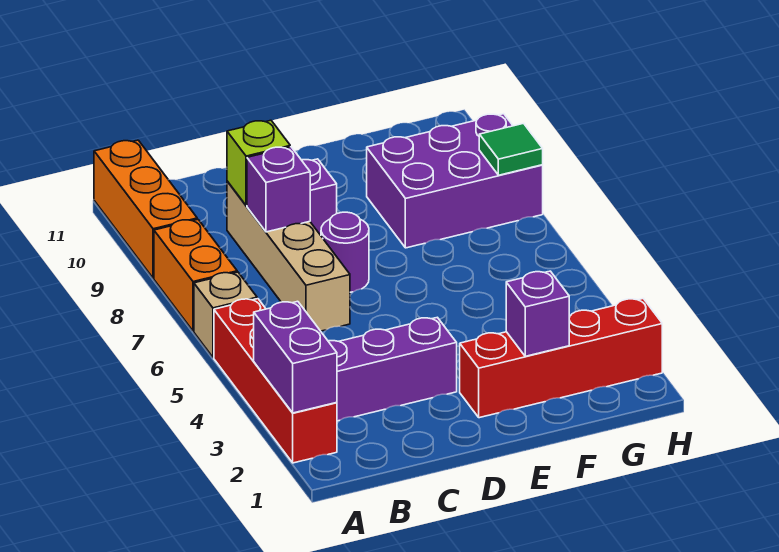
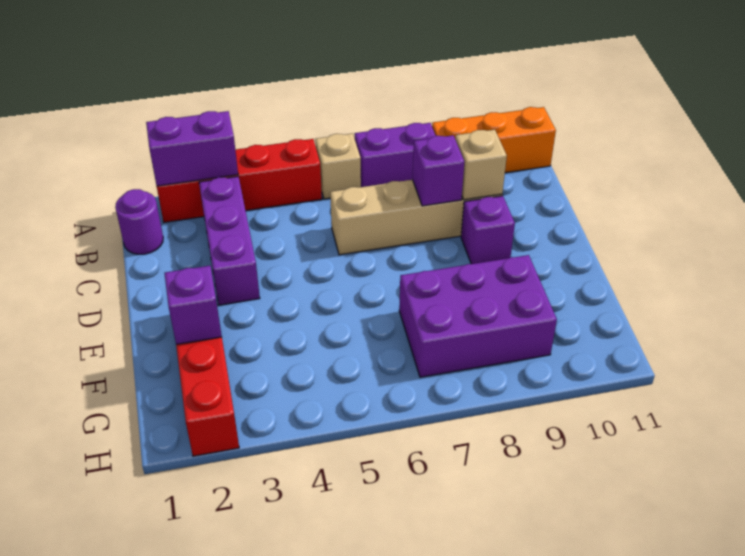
orange 1x2 brick [154,219,237,331] -> purple 1x2 brick [355,123,436,187]
lime 1x1 brick [227,120,290,206] -> tan 1x1 brick [455,130,507,200]
purple 1x1 round brick [321,212,369,292] -> purple 1x1 round brick moved to [115,189,163,254]
purple 2x3 brick [367,114,543,248] -> purple 2x3 brick turned to [399,255,557,377]
green 1x1 tile [479,123,543,175] -> none

